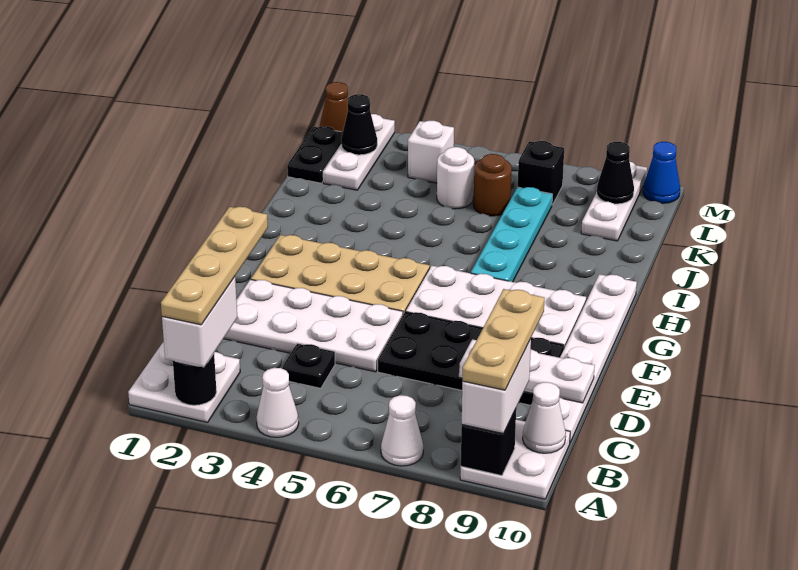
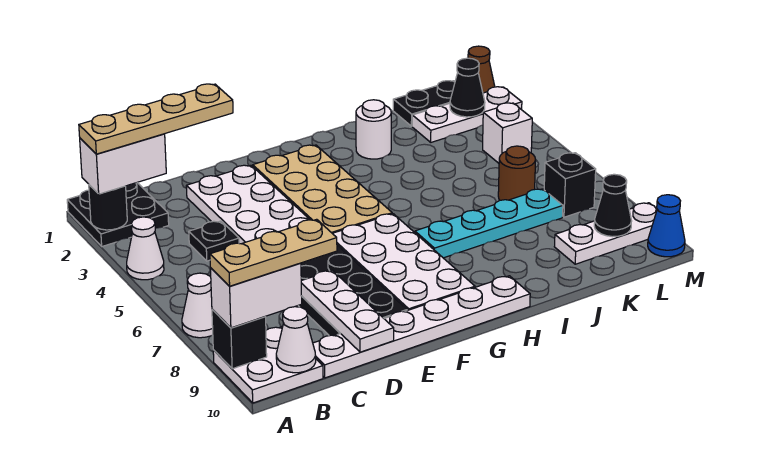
white 2x2 plate [128,342,240,422] -> black 2x2 plate [67,183,169,246]
white 1x1 round brick [437,147,474,209] -> white 1x1 round brick moved to [356,100,391,159]

